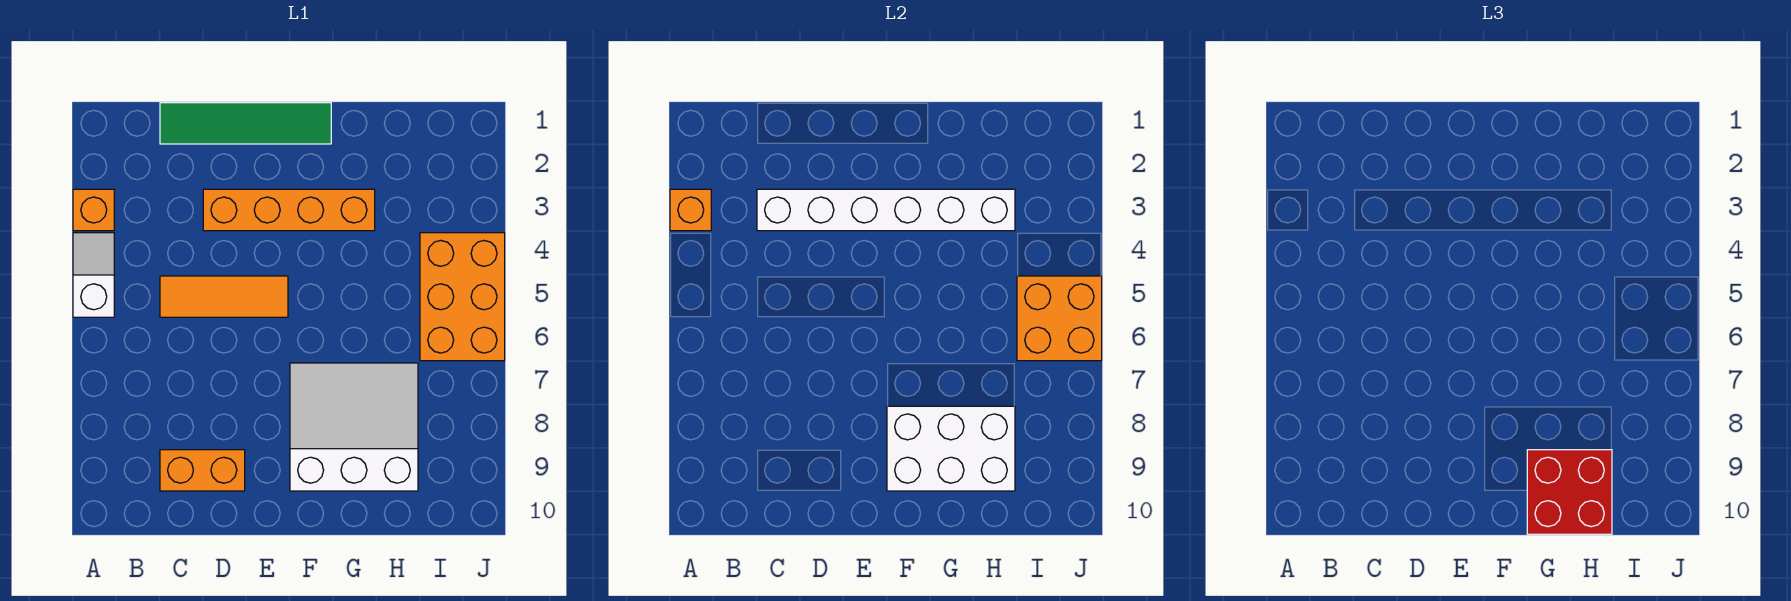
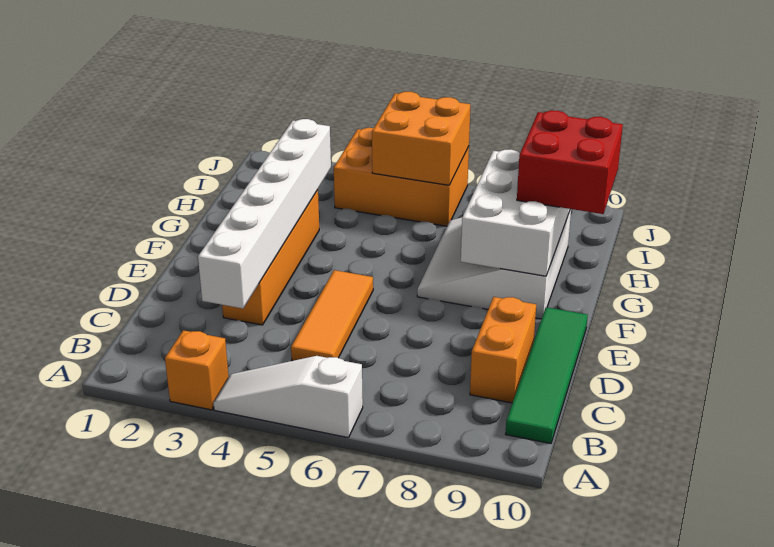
orange 1x1 brick [670,189,711,231] -> none
white 1x2 slope [73,233,114,317] -> white 1x3 slope [213,356,363,438]
green 1x4 tile [160,103,331,144] -> green 1x4 tile moved to [506,307,588,444]

